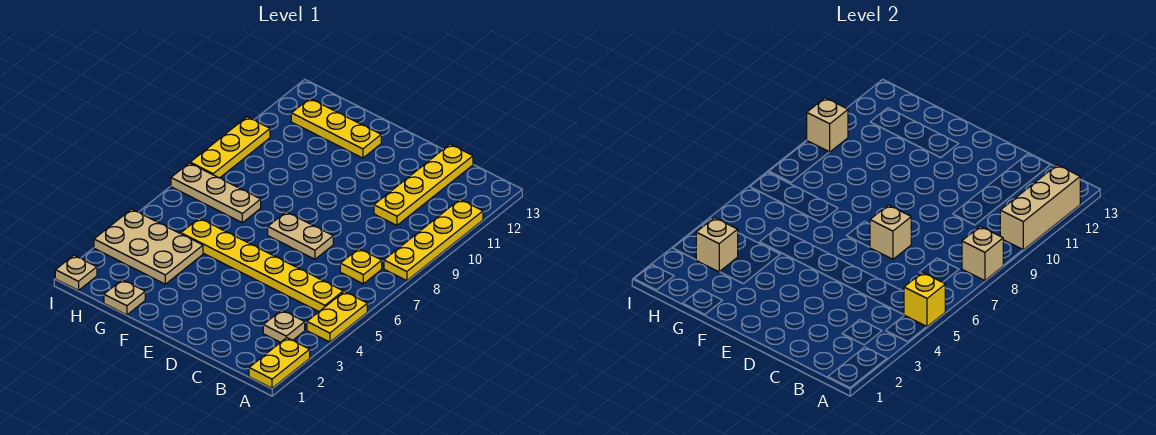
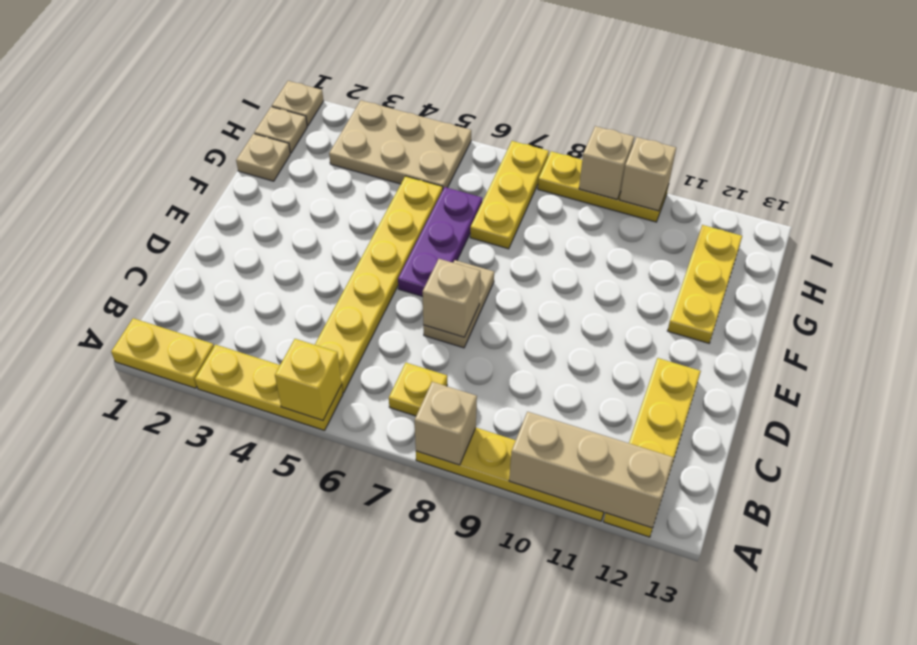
yellow 1x2 plate [307,292,367,342] -> yellow 1x3 plate [195,345,343,431]
tan 1x1 plate [263,310,305,342] -> tan 1x1 plate moved to [254,107,307,153]
yellow 1x4 plate [374,144,473,225] -> yellow 1x4 plate turned to [604,358,701,537]
none -> purple 1x3 plate [398,187,482,297]
tan 2x3 plate [94,209,203,284] -> tan 2x3 plate turned to [329,100,471,189]
tan 1x3 plate [171,163,261,223] -> yellow 1x3 plate [470,141,549,249]
tan 1x1 brick [696,218,738,272] -> tan 1x1 brick moved to [579,126,634,199]

